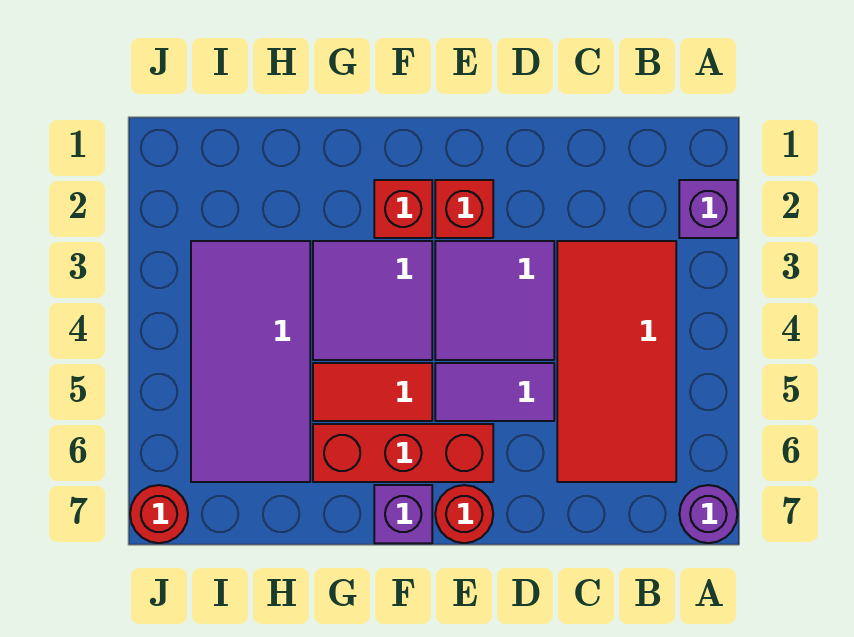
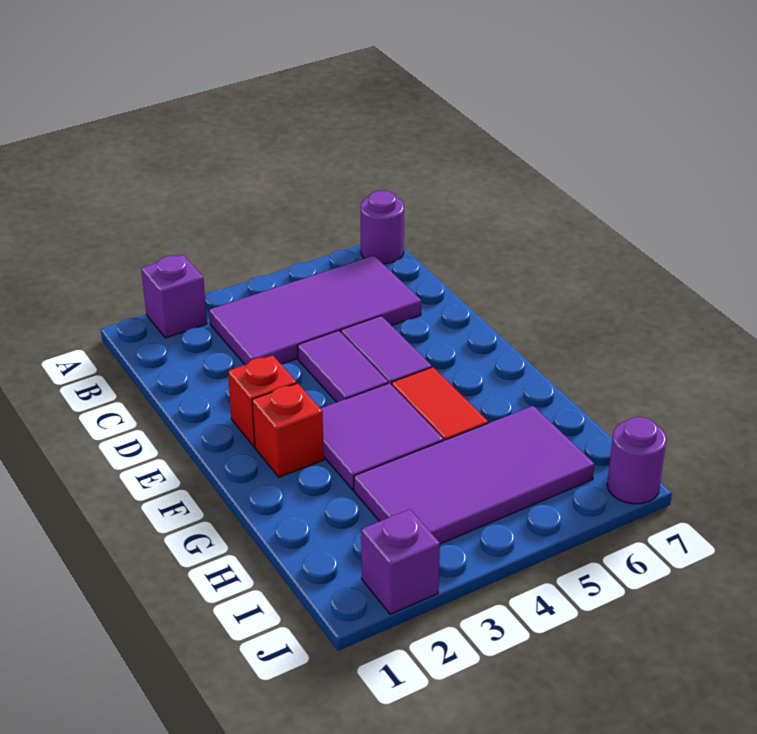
red 2x4 tile [557,241,676,482] -> purple 2x4 tile [209,255,421,365]
purple 2x2 tile [435,241,554,360] -> purple 1x2 tile [298,331,388,402]
red 1x3 brick [313,424,493,482] -> none
red 1x1 round brick [435,485,493,543] -> none
purple 1x1 brick [374,485,432,543] -> purple 1x1 brick moved to [361,509,440,614]
red 1x1 round brick [130,485,188,543] -> purple 1x1 round brick [607,417,667,504]

